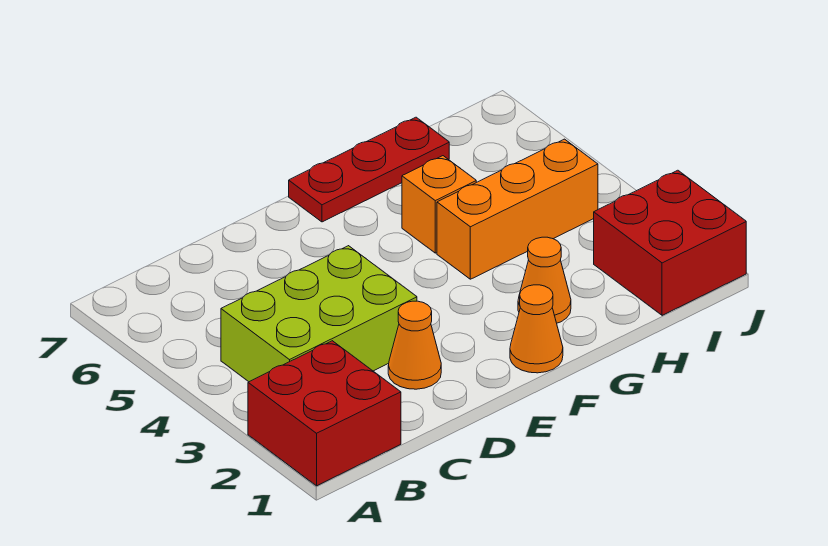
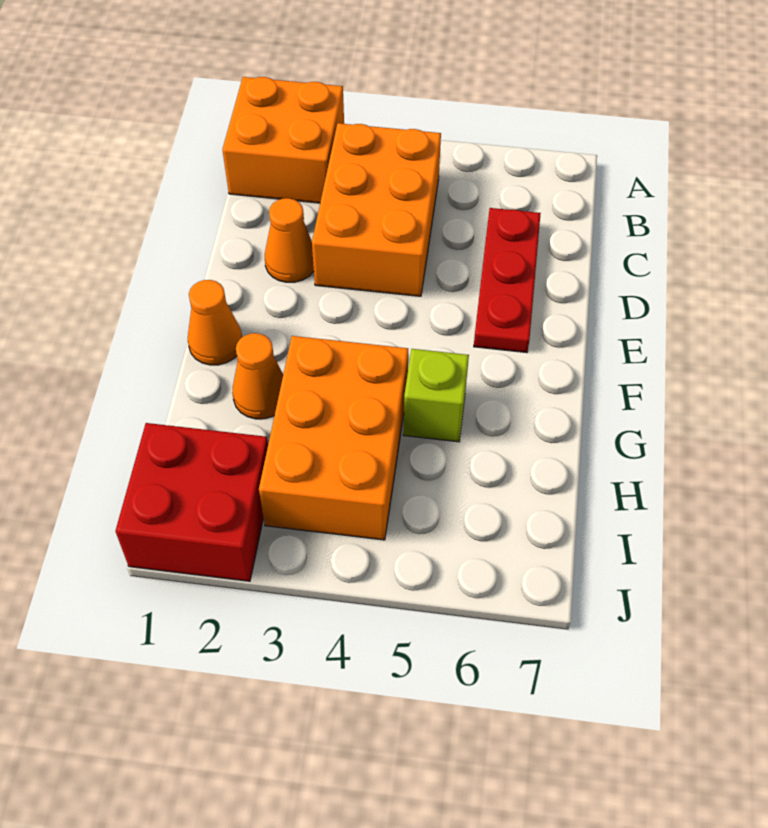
red 2x2 brick [248,341,401,486] -> orange 2x2 brick [222,77,344,203]
lime 2x3 brick [221,246,417,382] -> orange 2x3 brick [312,123,441,296]
red 1x3 plate [289,117,449,222] -> red 1x3 plate moved to [474,208,541,353]
orange 1x3 brick [437,139,598,279] -> orange 2x3 brick [259,336,408,540]
orange 1x1 brick [402,156,476,253] -> lime 1x1 brick [403,349,469,442]

